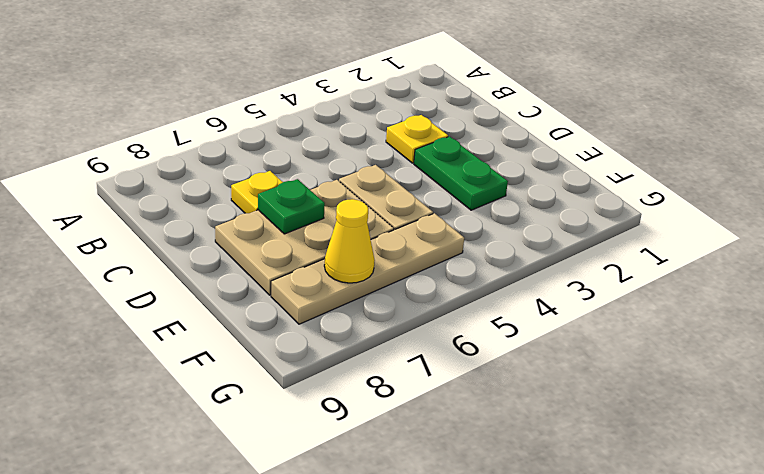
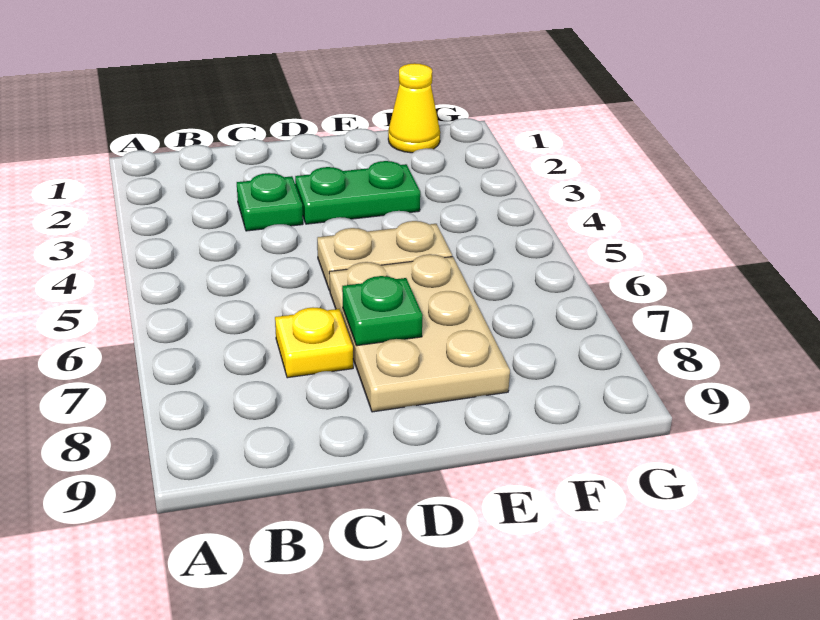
yellow 1x1 plate [386,115,448,163] -> green 1x1 plate [237,173,303,231]
tan 1x4 plate [271,213,464,324] -> none
yellow 1x1 cone [324,199,375,283] -> yellow 1x1 cone moved to [388,63,440,153]

